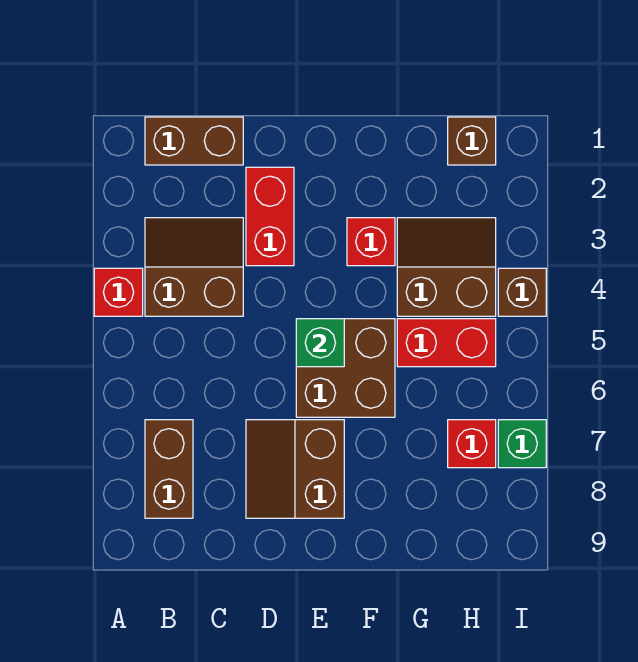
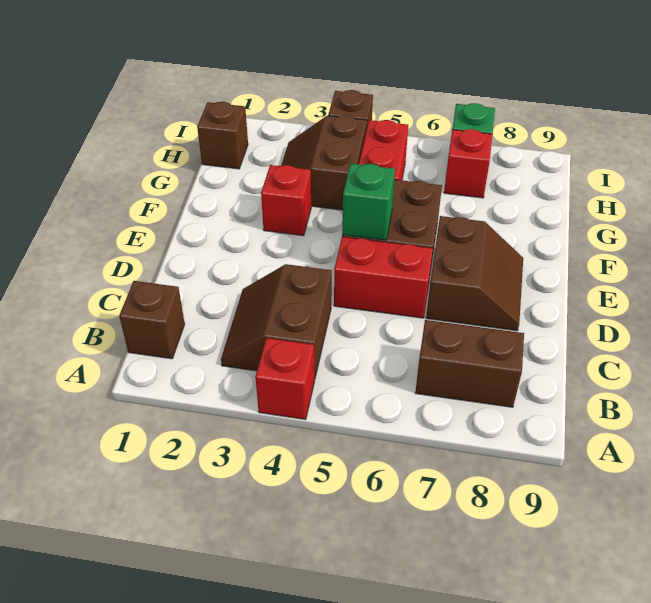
brown 1x2 brick [145,117,243,165] -> brown 1x1 brick [119,281,185,359]
red 1x2 brick [246,167,294,266] -> red 1x2 brick moved to [334,237,433,318]
brown 2x2 slope [246,420,344,518] -> brown 2x2 slope turned to [426,216,523,331]

